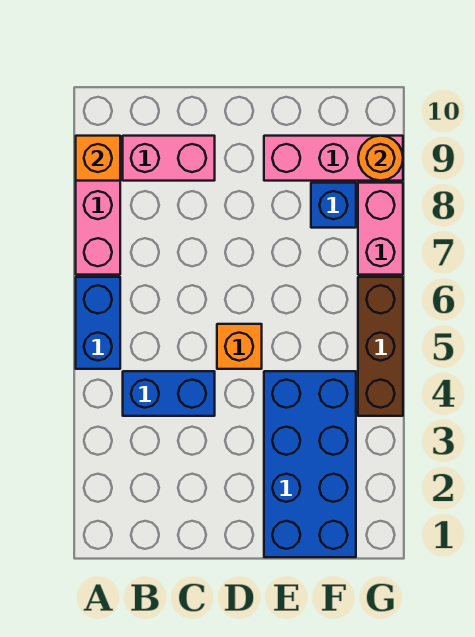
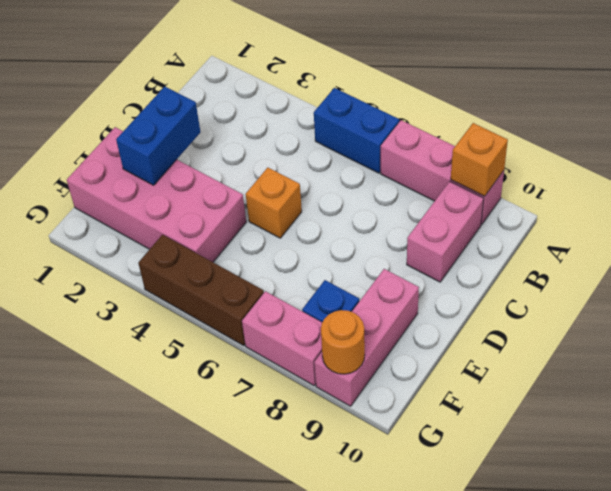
blue 1x2 brick [123,371,215,416] -> blue 1x2 brick moved to [116,86,200,185]
blue 2x4 brick [264,371,356,557] -> pink 2x4 brick [67,127,246,262]

